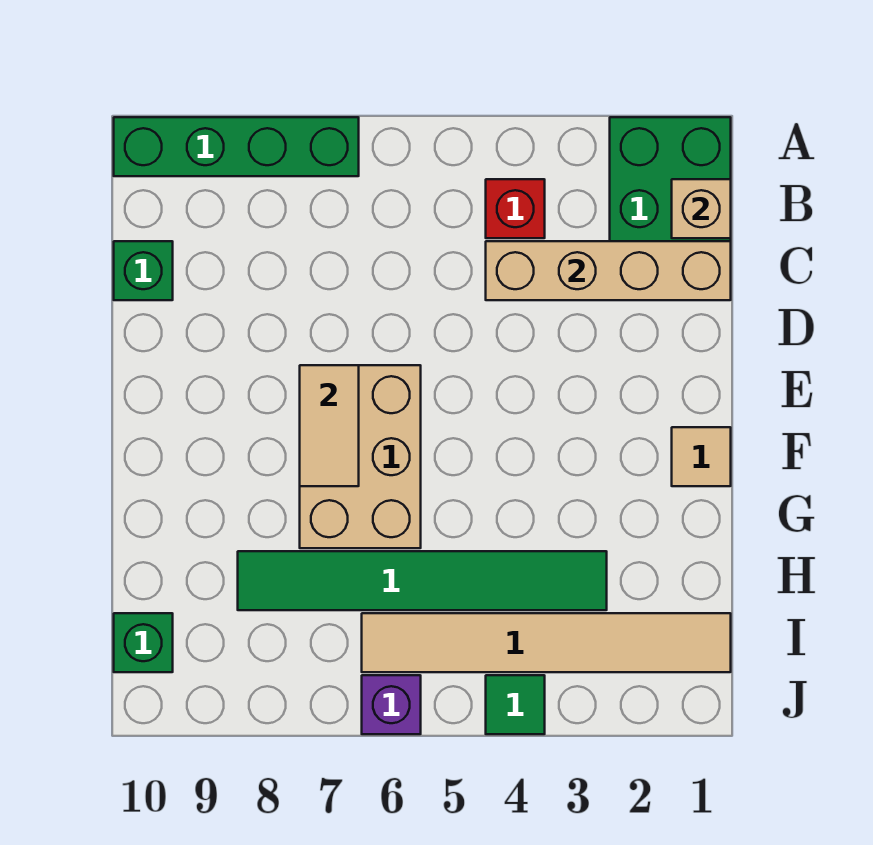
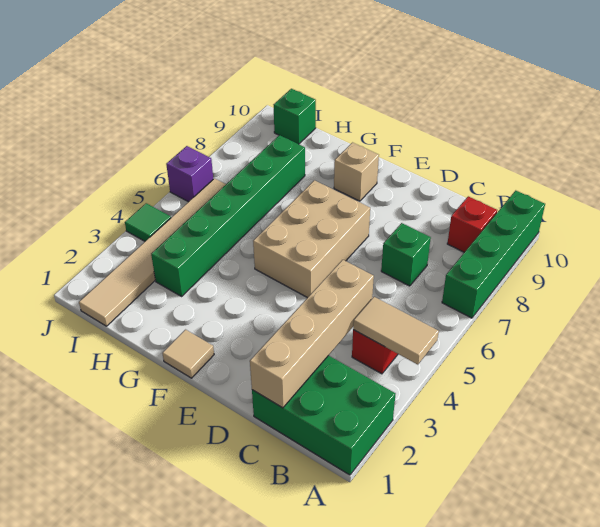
tan 1x1 brick [672,179,731,238] -> tan 1x1 brick moved to [334,143,379,201]
none -> red 1x1 brick [447,196,497,252]
green 1x1 brick [114,241,173,300] -> green 1x1 brick moved to [381,223,431,286]
tan 2x3 brick [300,365,421,548] -> tan 2x3 brick turned to [253,180,370,298]
tan 1x2 tile [300,365,359,486] -> tan 1x2 tile moved to [353,297,439,365]
green 1x6 tile [238,551,607,610] -> green 1x6 brick [151,135,305,296]

